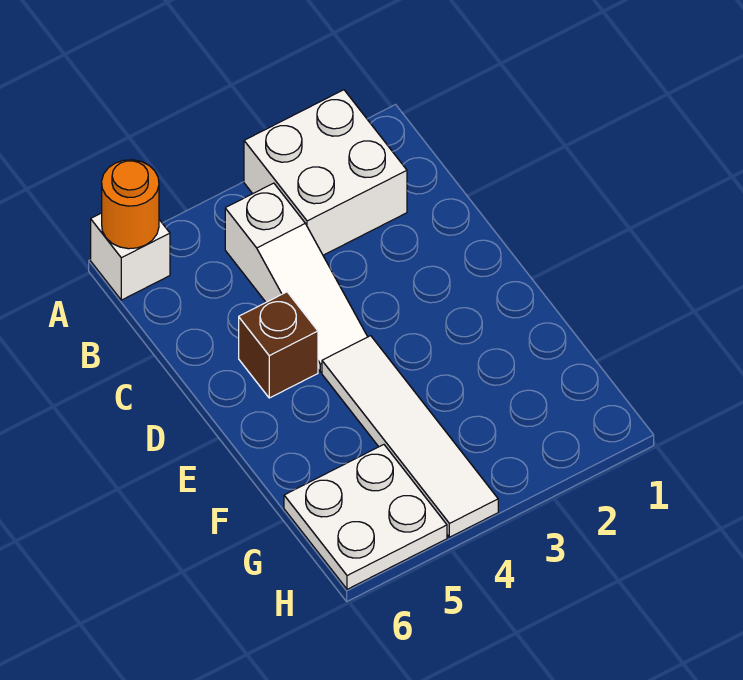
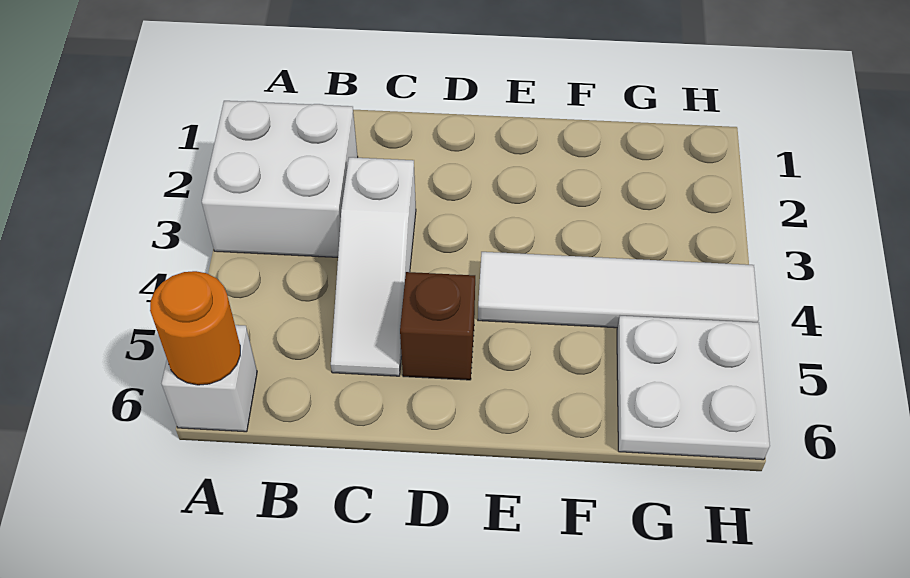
white 1x3 slope [225,183,367,372] -> white 1x3 slope turned to [331,157,416,376]

